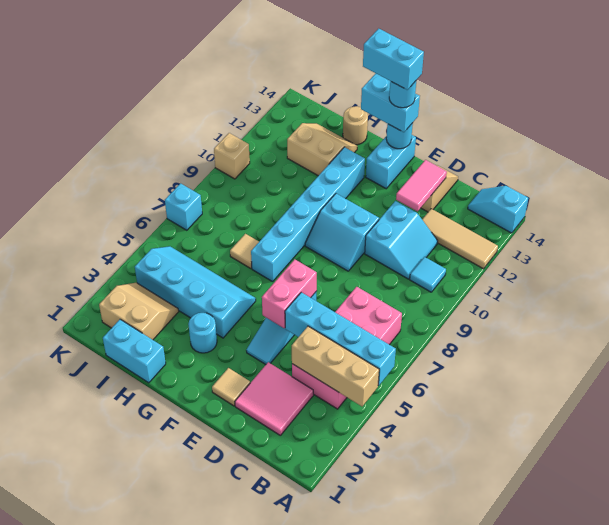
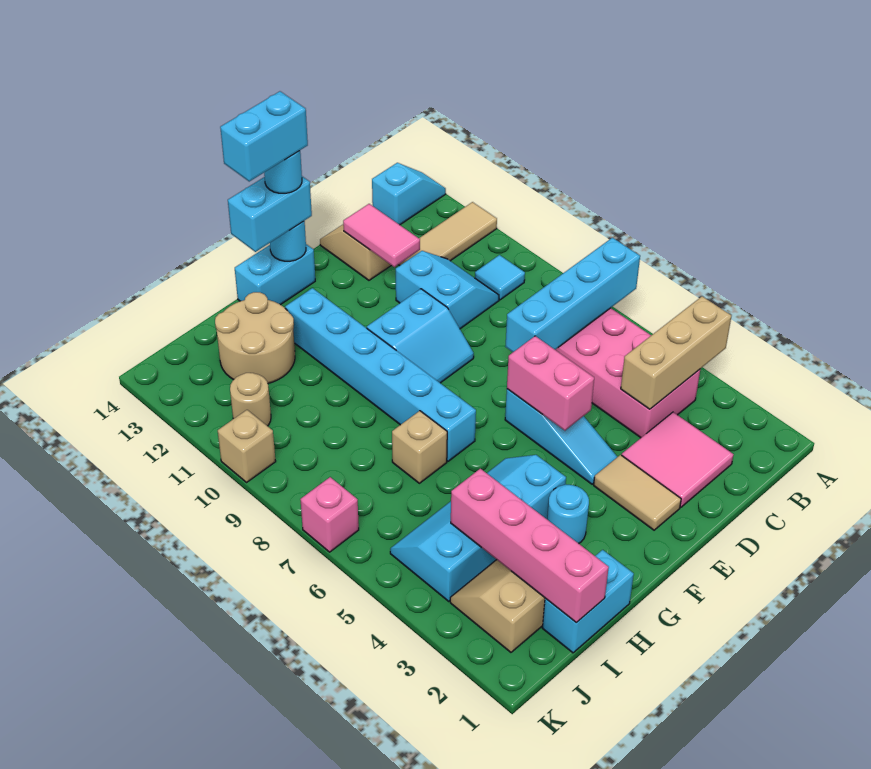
cyan 1x4 brick [285,292,396,386] -> cyan 1x4 brick moved to [505,238,640,352]
cyan 1x2 slope [468,186,528,233] -> cyan 1x2 slope turned to [372,163,446,225]
tan 1x1 tile [212,368,250,406] -> tan 1x2 tile [594,455,681,530]
cyan 1x2 brick [366,135,416,189] -> cyan 1x2 brick turned to [235,244,315,305]
tan 1x1 tile [230,234,259,268] -> tan 1x1 brick [392,411,447,483]
tan 2x2 slope [287,123,357,176] -> tan 2x2 round brick [215,292,295,383]
tan 1x1 round brick [343,106,368,145] -> tan 1x1 round brick moved to [230,373,271,426]
none -> pink 1x4 brick [451,469,609,623]
cyan 1x1 brick [165,183,202,230] -> pink 1x1 brick [300,477,359,552]

